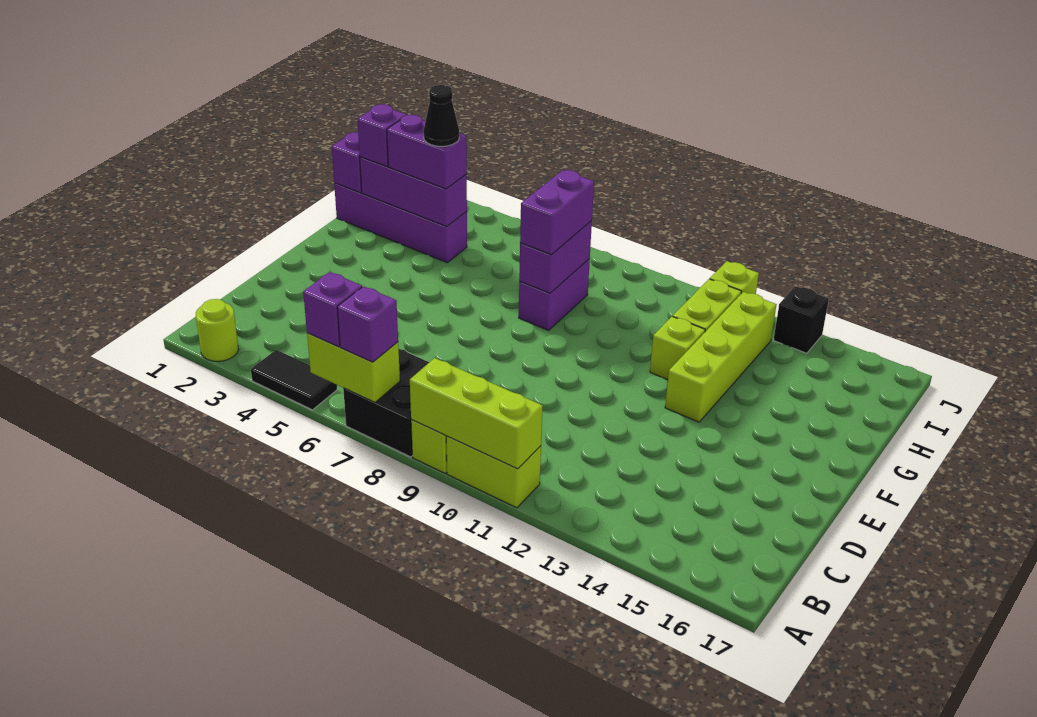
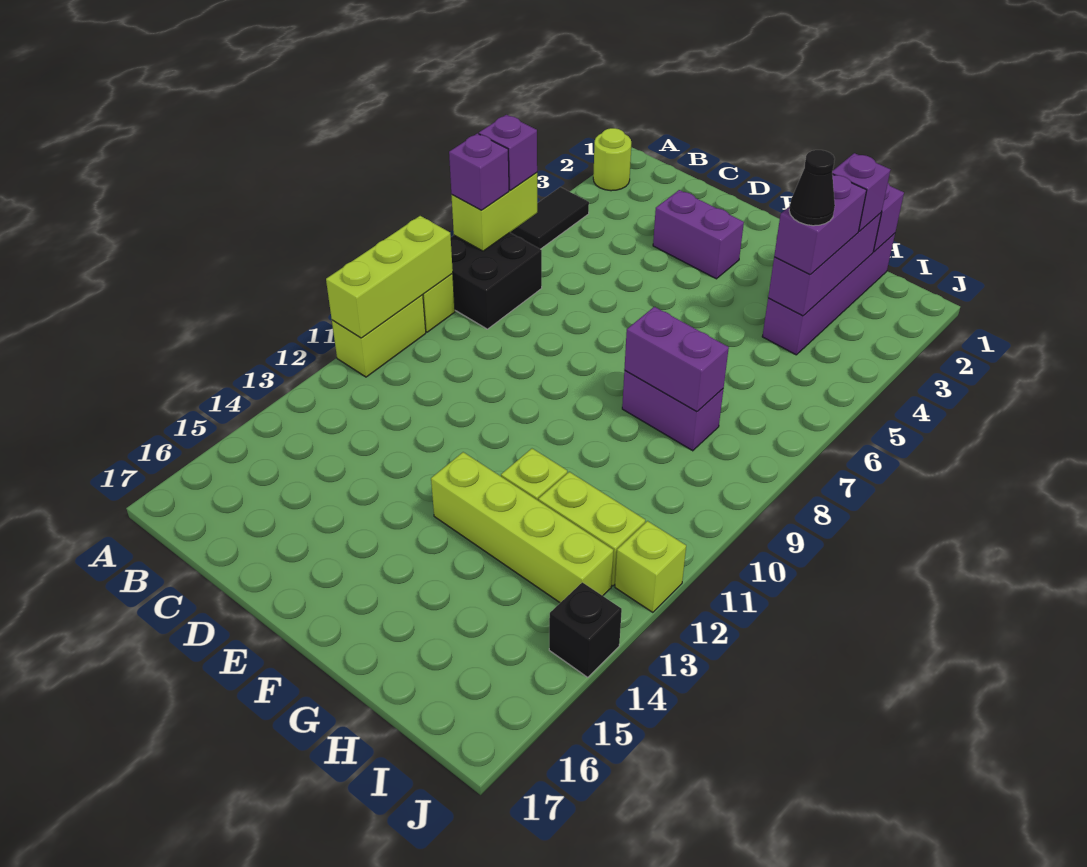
purple 1x2 brick [520,170,594,255] -> purple 1x2 brick moved to [653,190,744,279]

